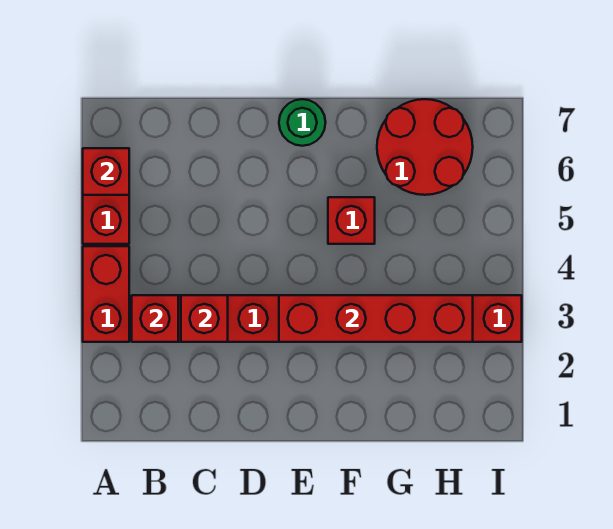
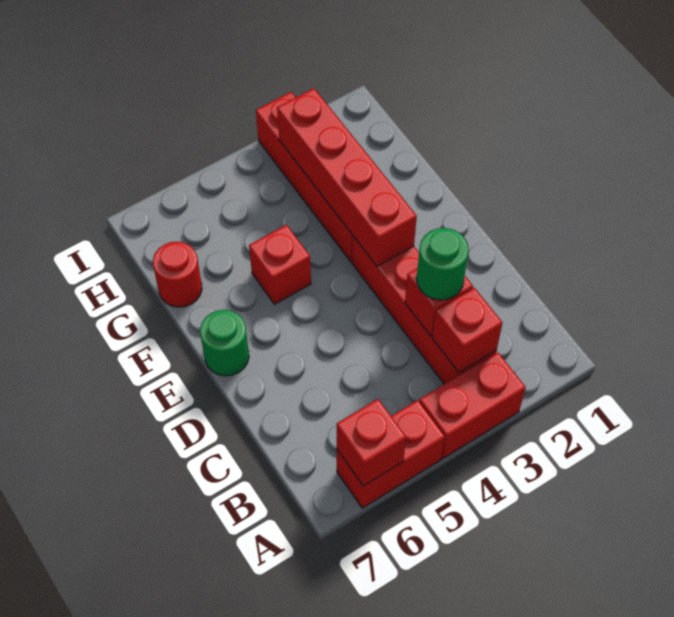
none -> green 1x1 round brick [417,228,469,300]
red 2x2 round brick [377,99,473,195] -> red 1x1 round brick [153,242,202,307]

